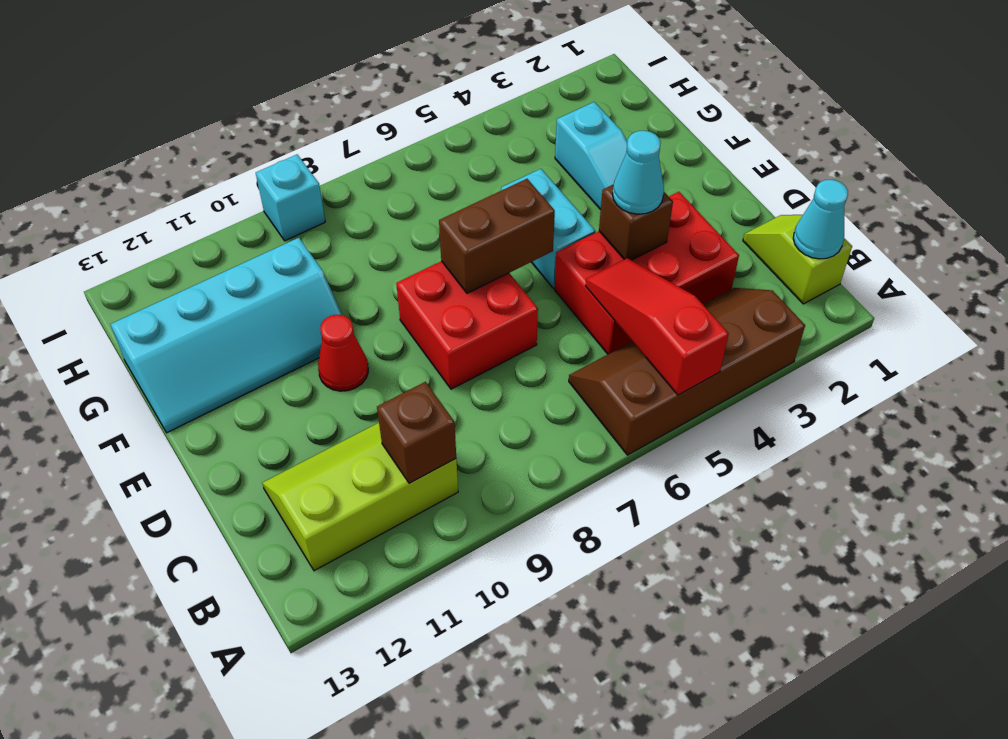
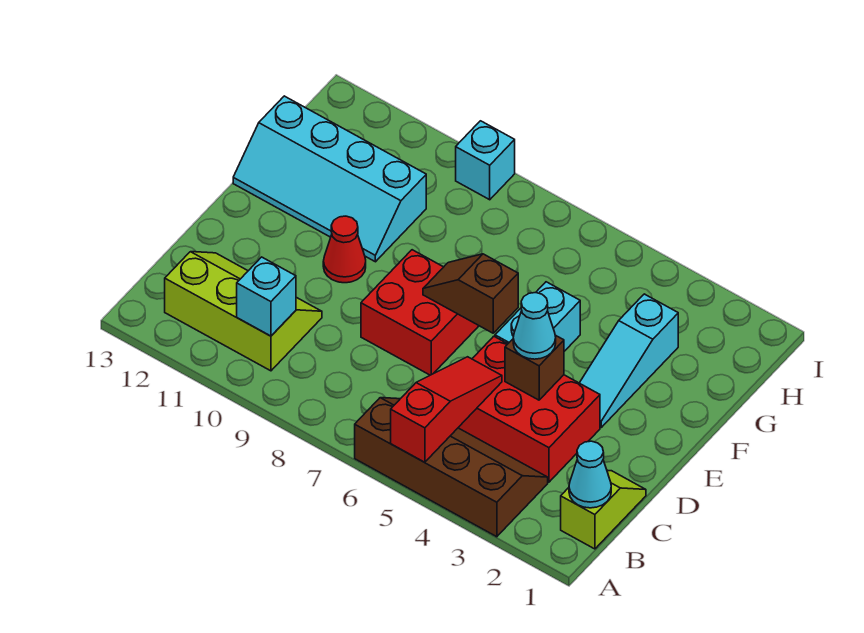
brown 1x1 brick [377,382,456,483] -> cyan 1x1 brick [237,257,296,336]
brown 1x2 brick [439,179,555,293] -> brown 1x2 slope [423,254,518,333]

